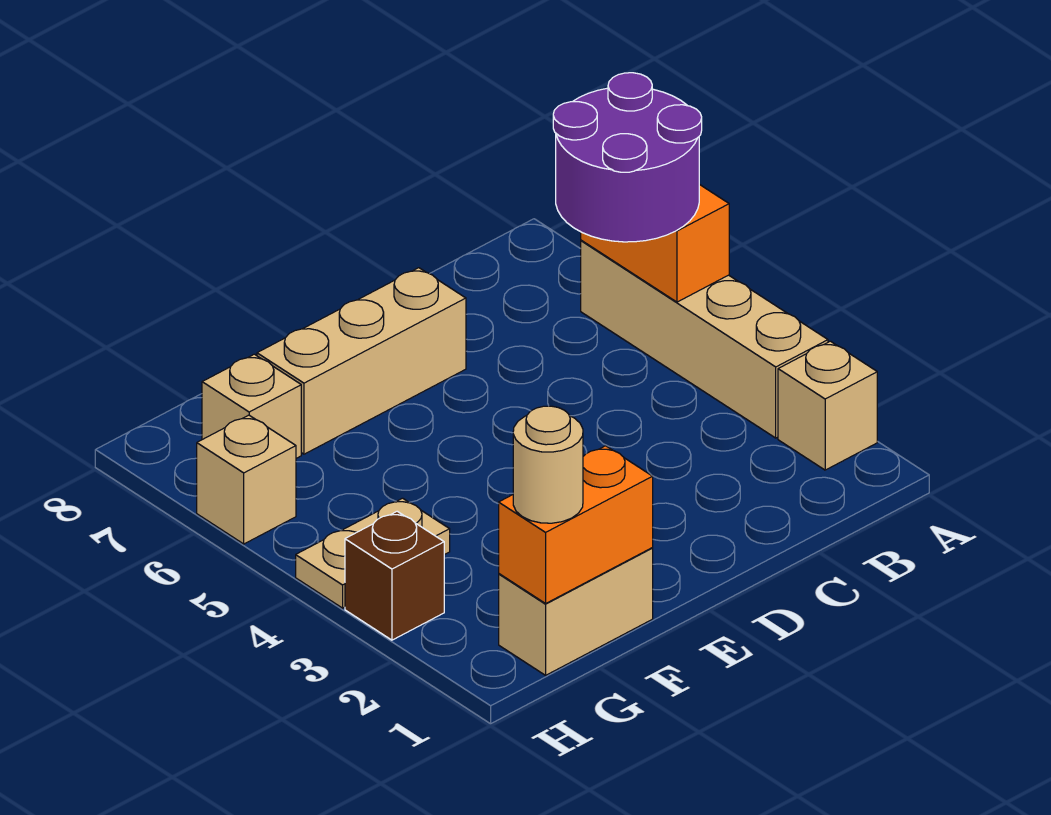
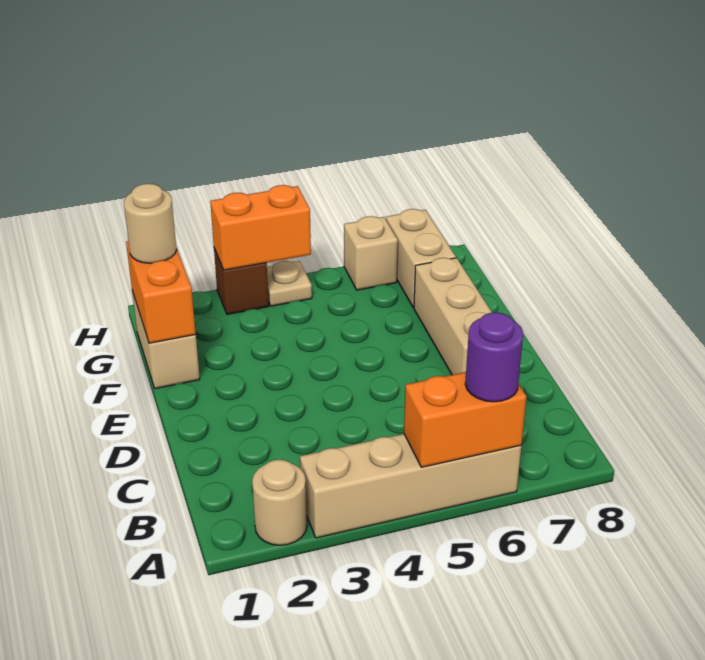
tan 1x1 brick [778,341,877,470] -> tan 1x1 round brick [252,460,307,545]
purple 2x2 round brick [553,73,702,242] -> purple 1x1 round brick [465,312,523,402]
tan 1x2 plate [296,498,450,608] -> tan 1x1 plate [267,261,312,306]
tan 1x1 brick [202,354,301,458] -> tan 1x2 brick [386,209,456,308]
none -> orange 1x2 brick [210,185,311,270]

